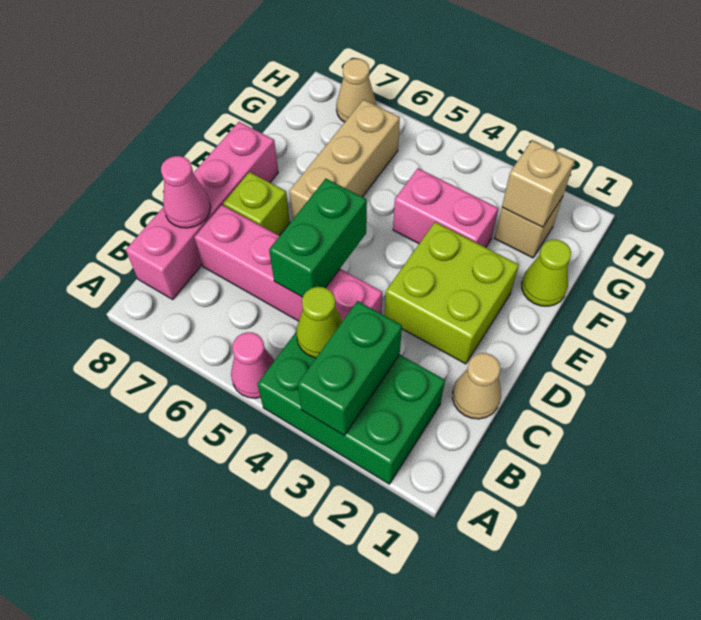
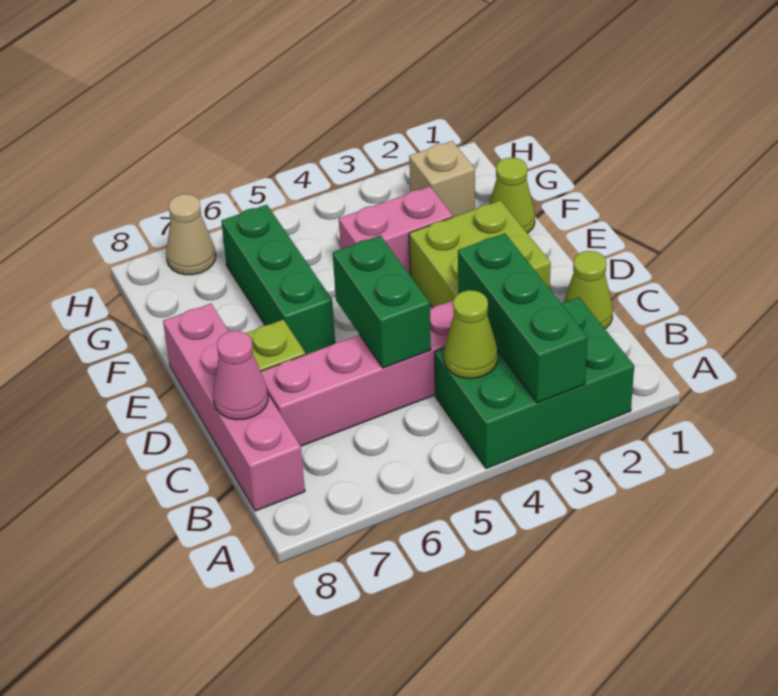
green 1x2 brick [298,301,402,435] -> green 1x3 brick [458,233,588,403]
pink 1x1 cone [231,332,274,398] -> none
tan 1x1 cone [452,353,501,419] -> lime 1x1 cone [563,251,613,329]
tan 1x3 brick [289,100,400,219] -> green 1x3 brick [221,205,335,354]
tan 1x1 brick [502,140,575,227] -> none

